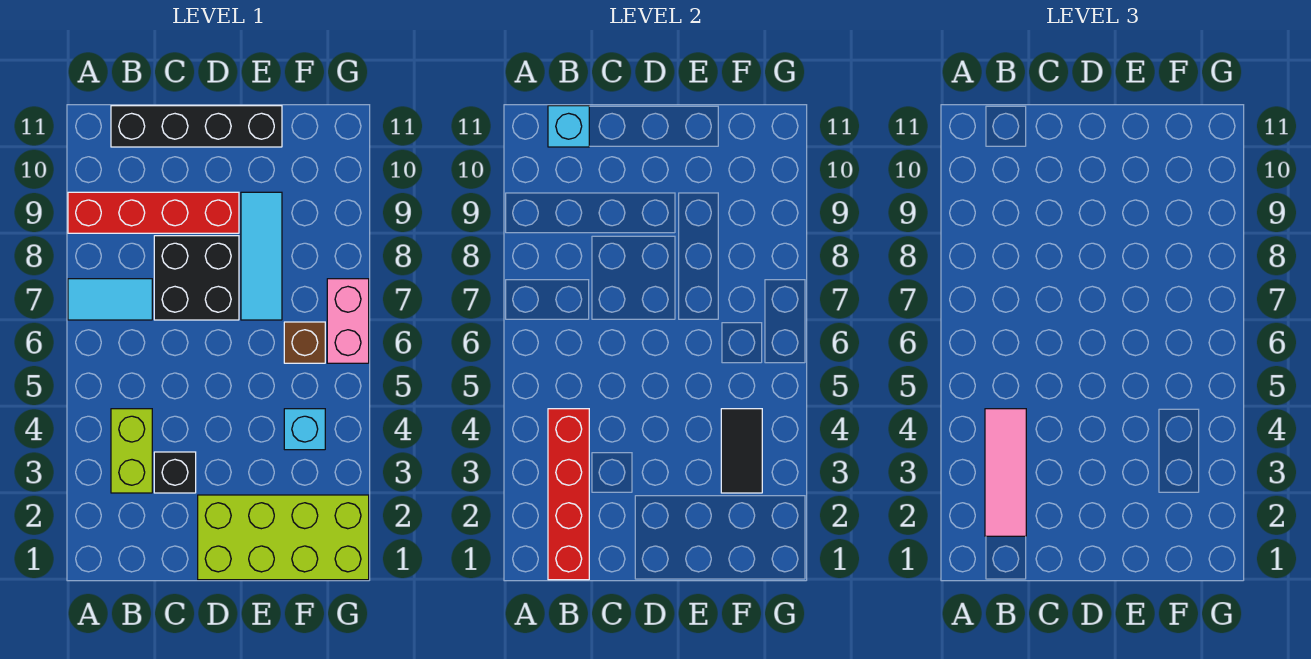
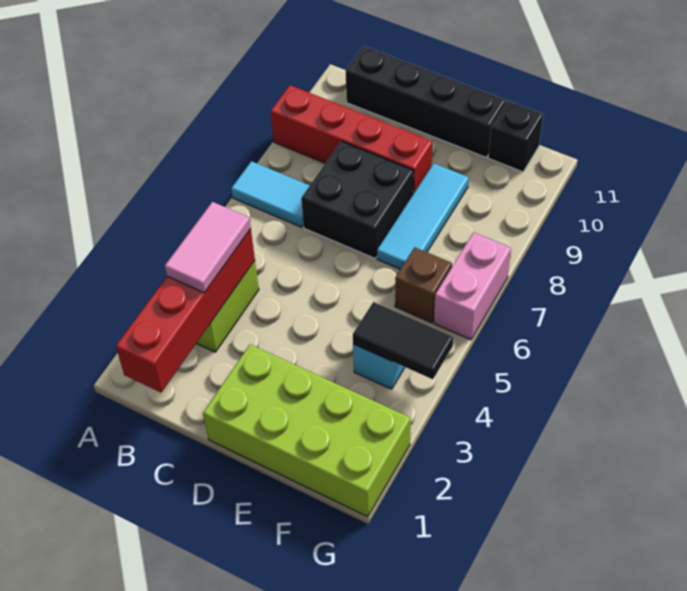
pink 1x3 tile [985,409,1026,536] -> pink 1x2 tile [165,202,251,293]
cyan 1x1 brick [548,106,589,147] -> none
black 1x1 brick [154,452,196,493] -> black 1x1 brick moved to [488,101,543,172]
black 1x2 tile [721,409,762,493] -> black 1x2 tile turned to [353,302,453,379]

